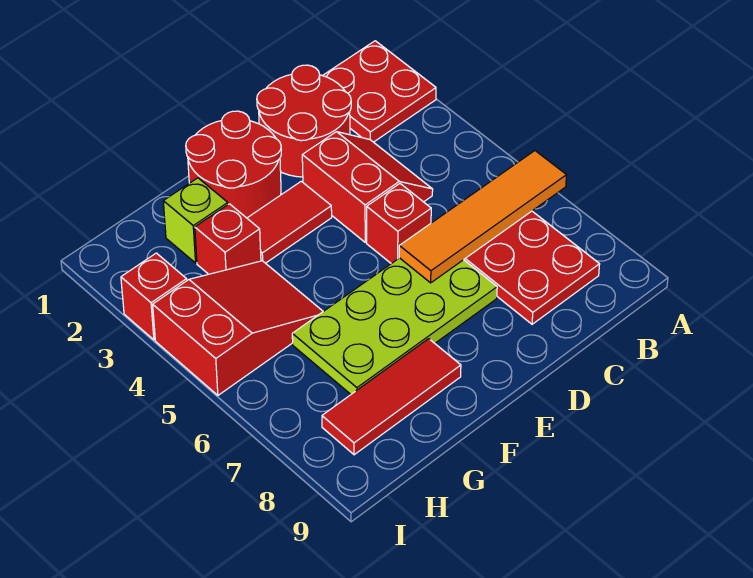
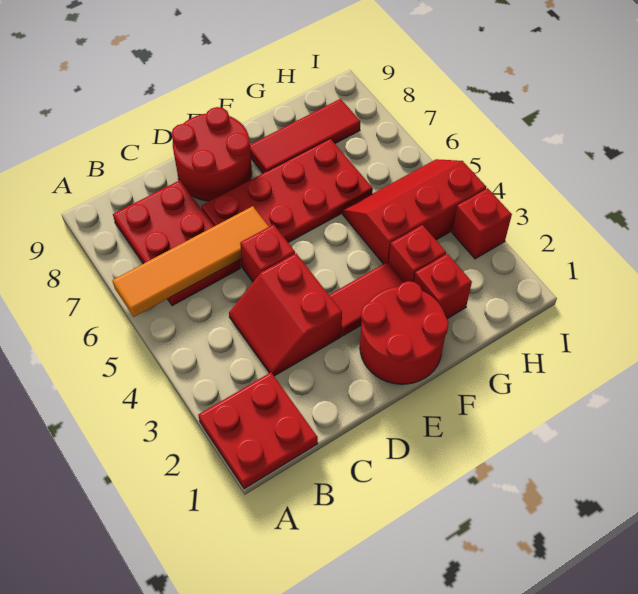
red 2x2 round brick [257,65,351,177] -> red 2x2 round brick moved to [171,107,252,201]
lime 2x4 plate [292,258,497,394] -> red 2x4 plate [201,139,373,267]
lime 1x1 brick [163,178,228,263] -> red 1x1 brick [414,254,472,319]
red 2x3 slope [153,261,323,395] -> red 2x3 slope turned to [343,159,486,264]

